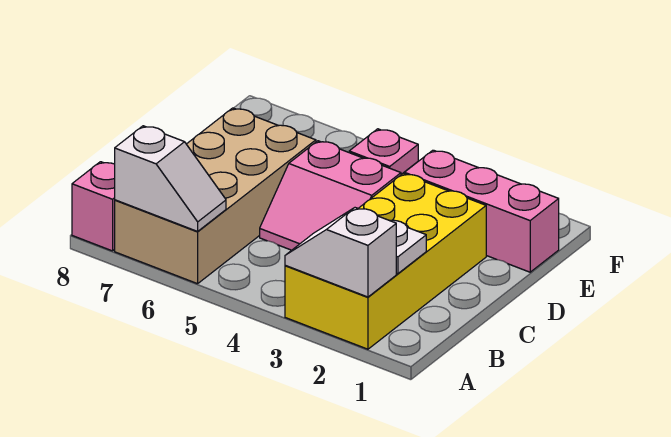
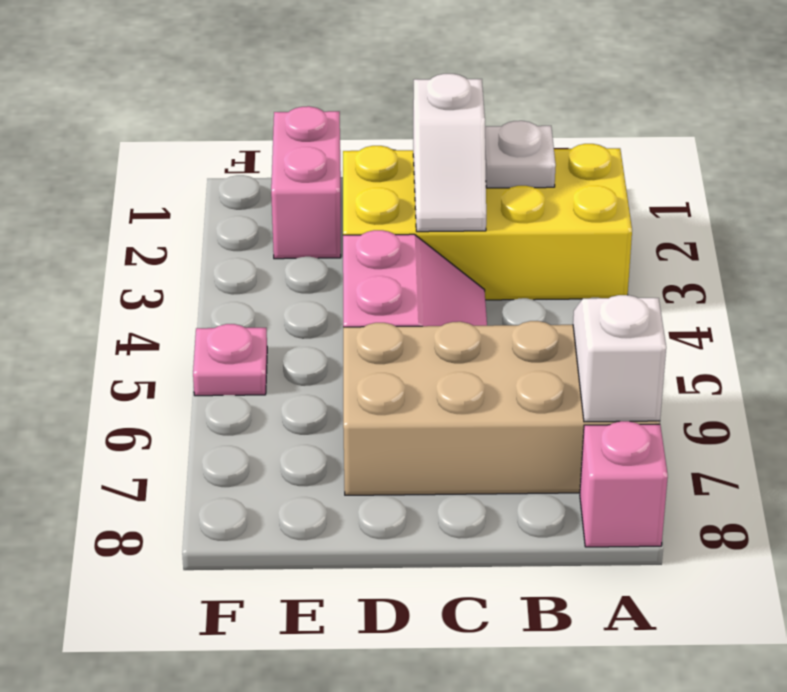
white 1x2 slope [285,208,396,297] -> white 1x2 slope moved to [413,74,486,232]
pink 1x3 brick [404,150,559,272] -> pink 1x2 brick [271,106,341,259]

